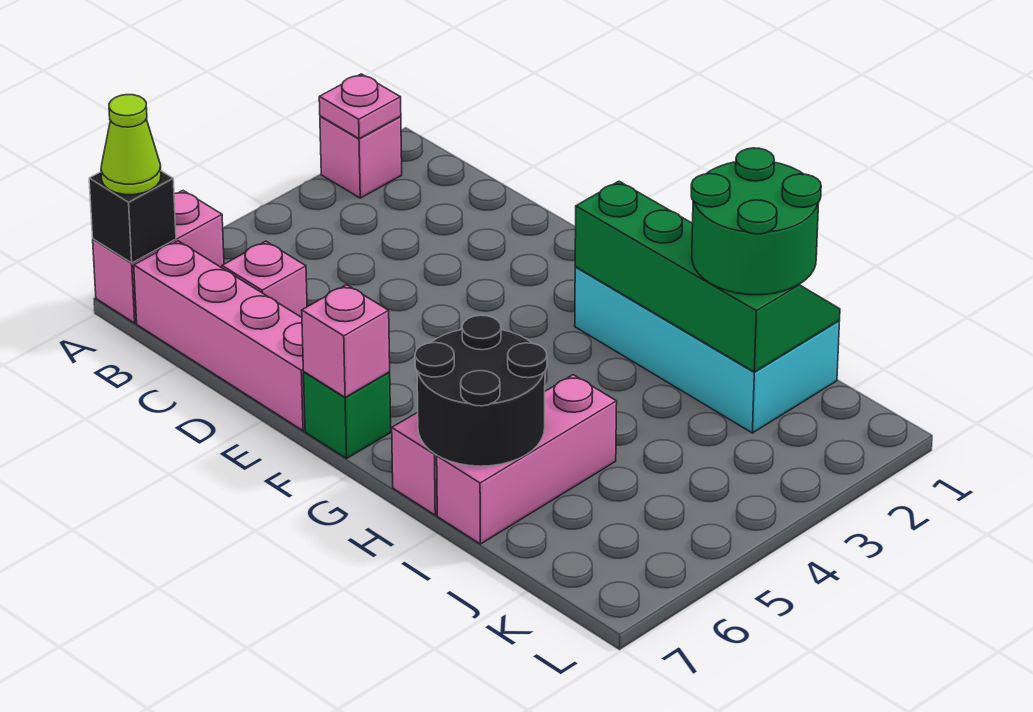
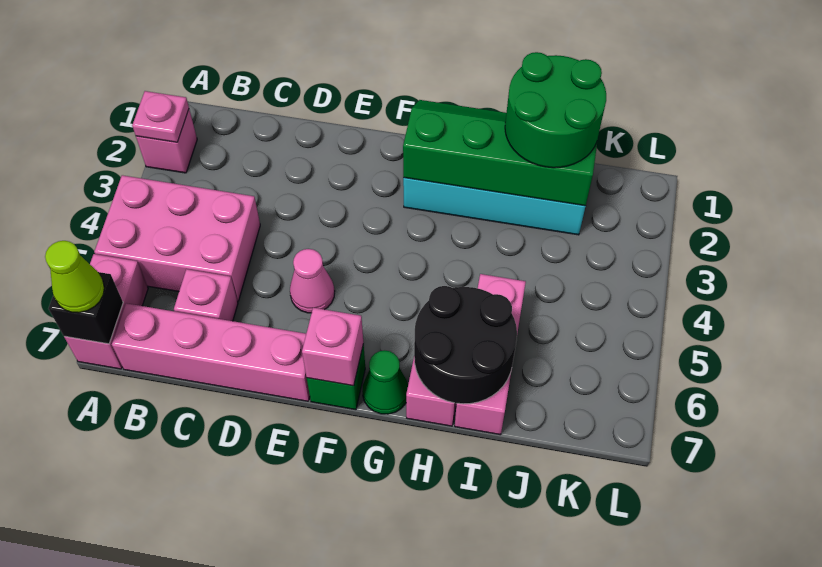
none -> pink 2x3 brick [94,175,260,301]
none -> pink 1x1 cone [290,249,335,313]
none -> green 1x1 cone [362,350,408,414]

